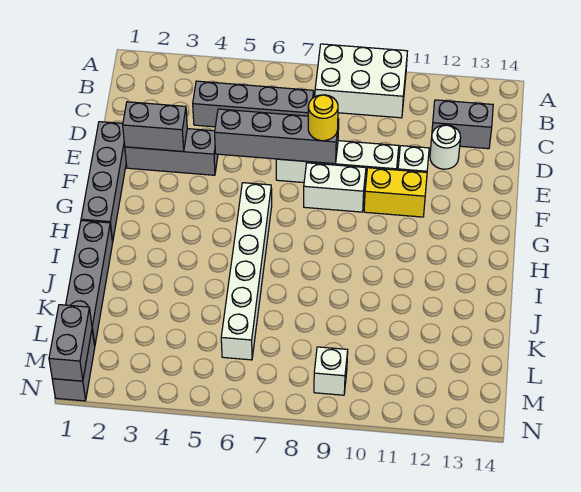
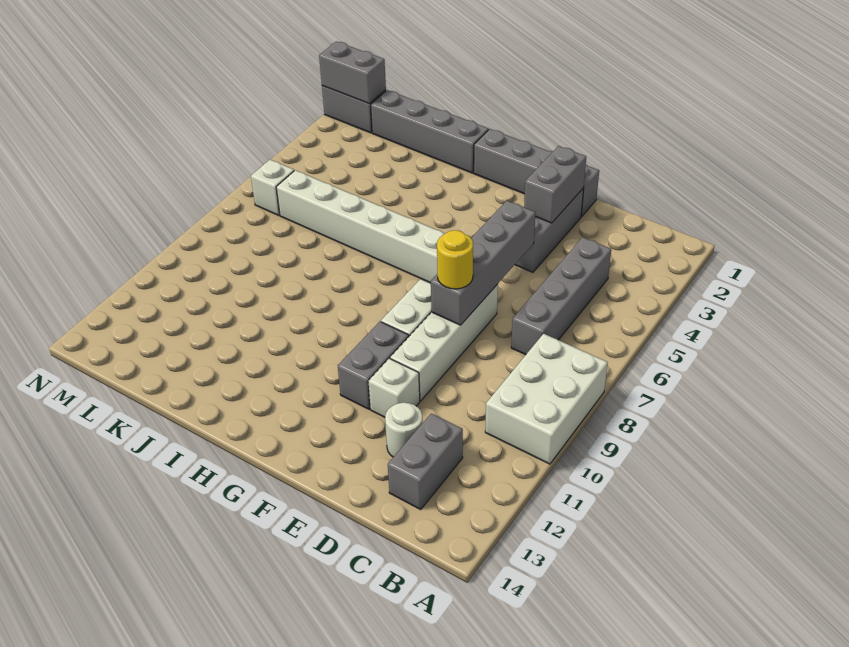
yellow 1x2 brick [364,168,427,217] -> grey 1x2 brick [338,322,409,409]
white 1x1 brick [314,347,348,395] -> white 1x1 brick moved to [251,160,294,216]

